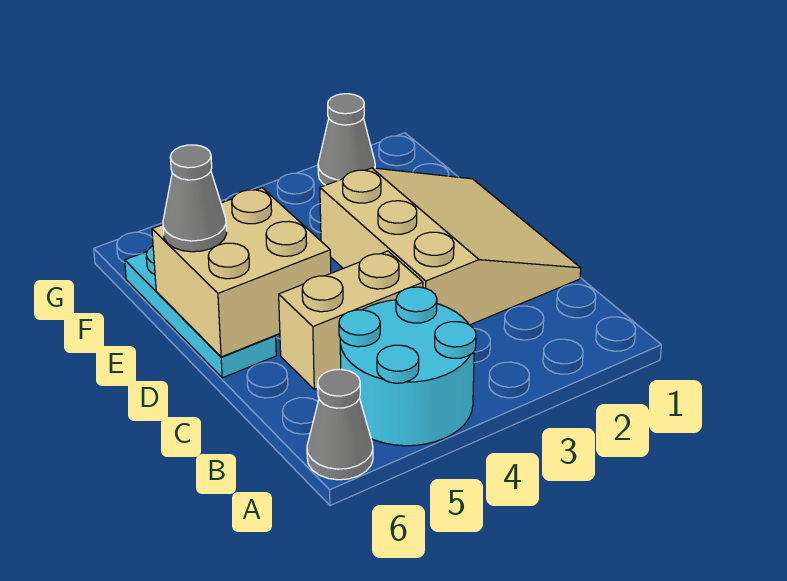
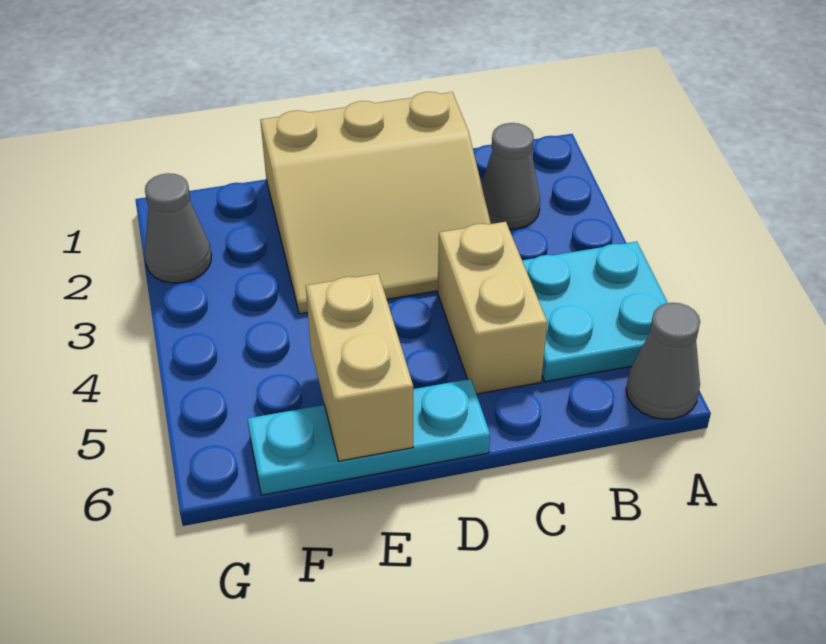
cyan 2x2 round brick [339,287,476,446] -> cyan 2x2 plate [522,242,668,382]
tan 3x3 slope [320,168,581,325] -> tan 3x3 slope turned to [260,92,491,314]
tan 2x2 brick [152,188,331,357] -> tan 1x2 brick [306,274,413,461]
grey 1x1 cone [163,145,227,252] -> grey 1x1 cone moved to [481,123,540,229]

